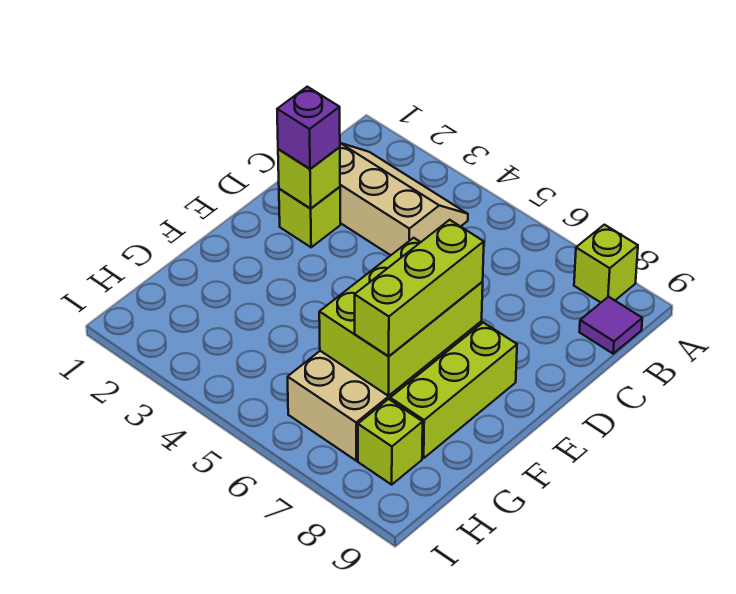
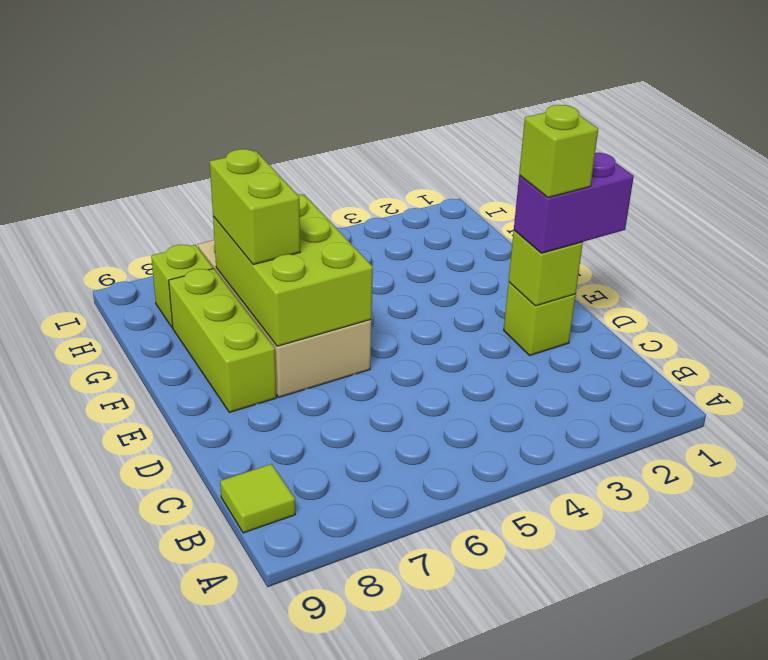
lime 1x1 brick [574,225,638,302] -> lime 1x1 brick moved to [519,105,598,198]
tan 2x3 slope [340,143,468,255] -> none
purple 1x1 tile [579,297,642,354] -> lime 1x1 tile [220,464,295,533]
purple 1x1 brick [277,87,340,169] -> purple 1x2 brick [514,153,634,253]
lime 1x3 brick [355,220,484,356] -> lime 1x2 brick [210,149,300,265]

